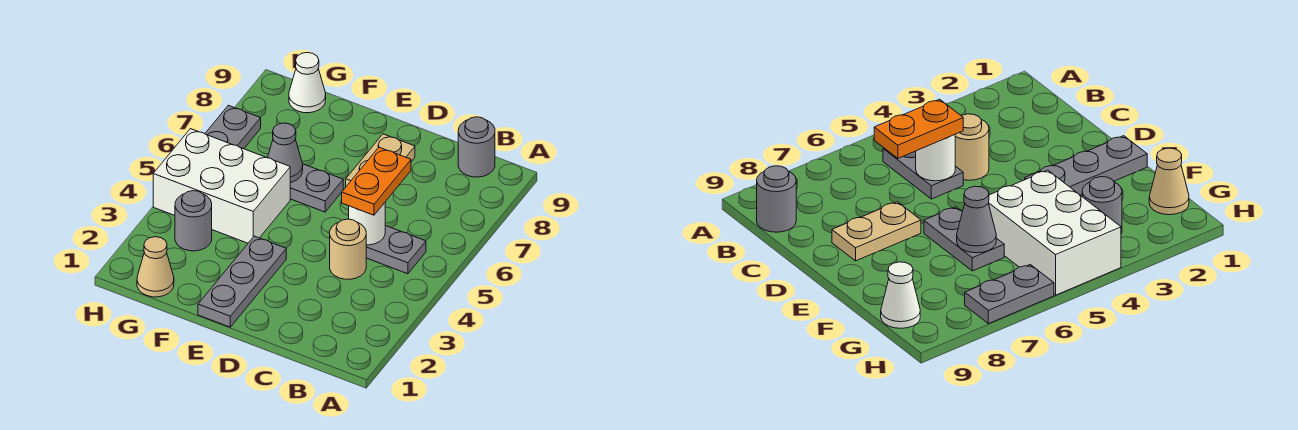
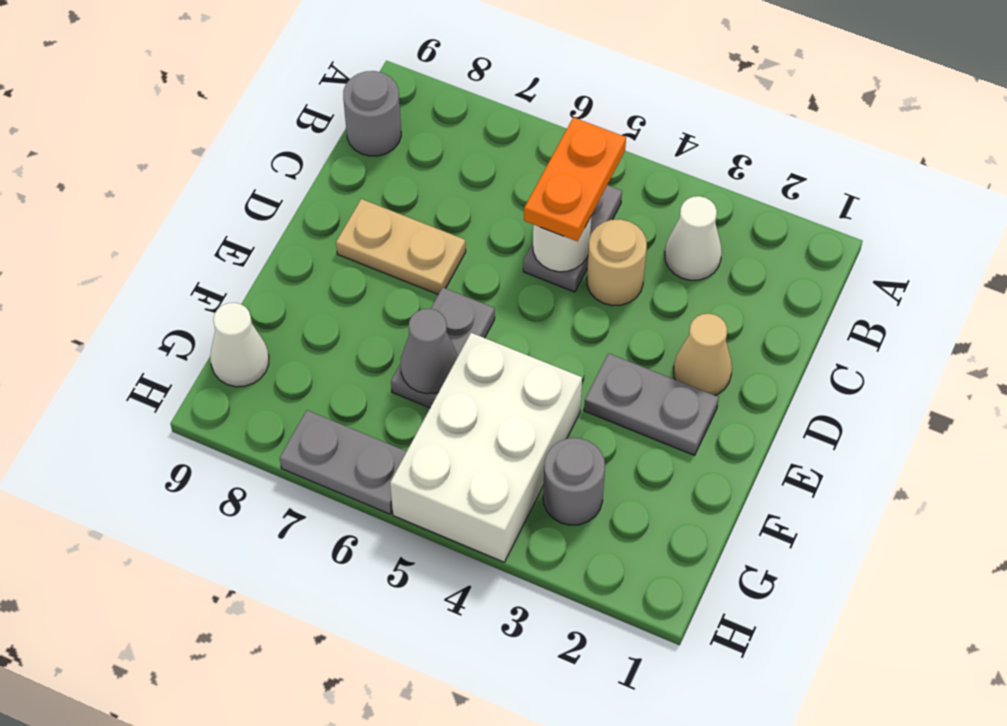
none -> white 1x1 cone [665,196,722,280]
orange 1x2 plate [342,147,411,215] -> orange 1x2 plate turned to [524,117,626,241]
grey 1x3 plate [198,236,286,327] -> grey 1x2 plate [584,353,719,455]
tan 1x1 cone [137,237,174,297] -> tan 1x1 cone moved to [674,314,732,395]

